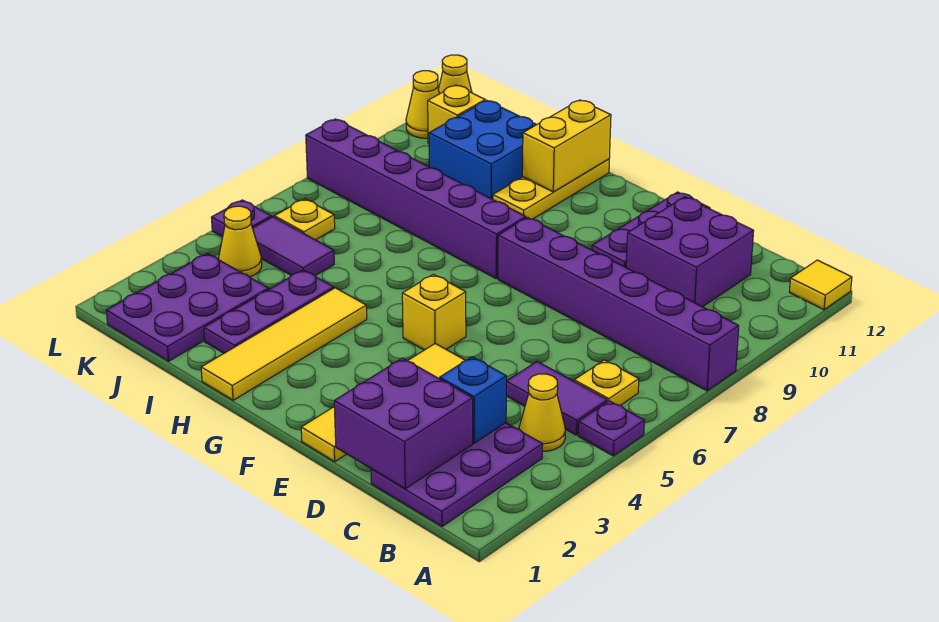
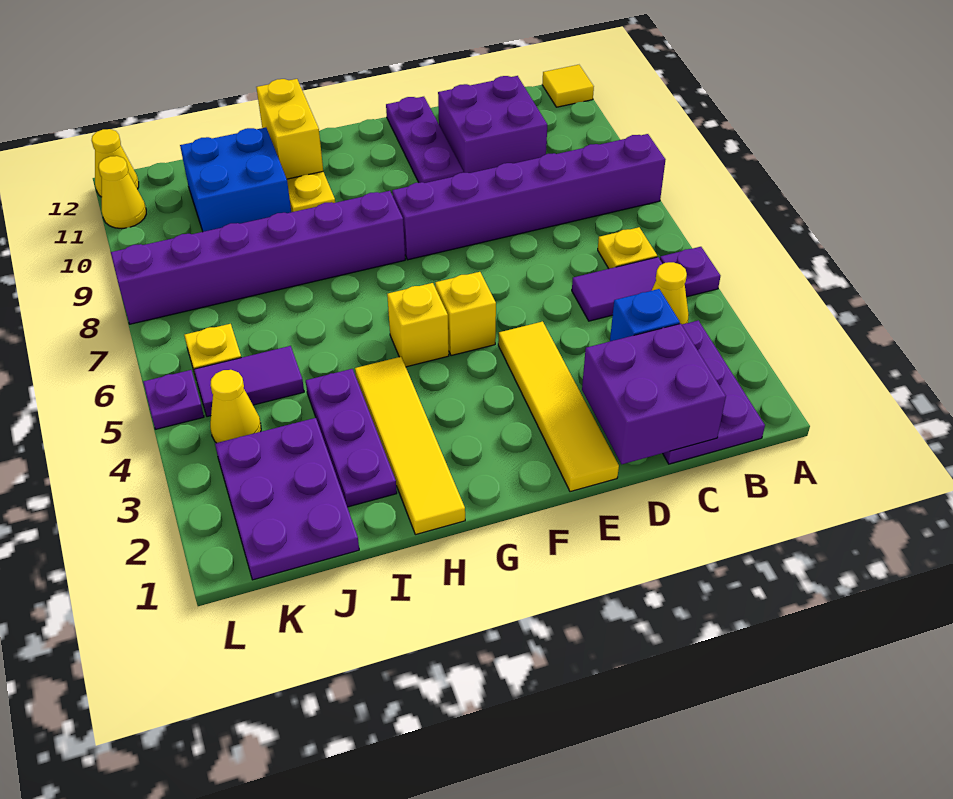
yellow 1x1 brick [428,85,485,144] -> yellow 1x1 brick moved to [387,283,449,367]

